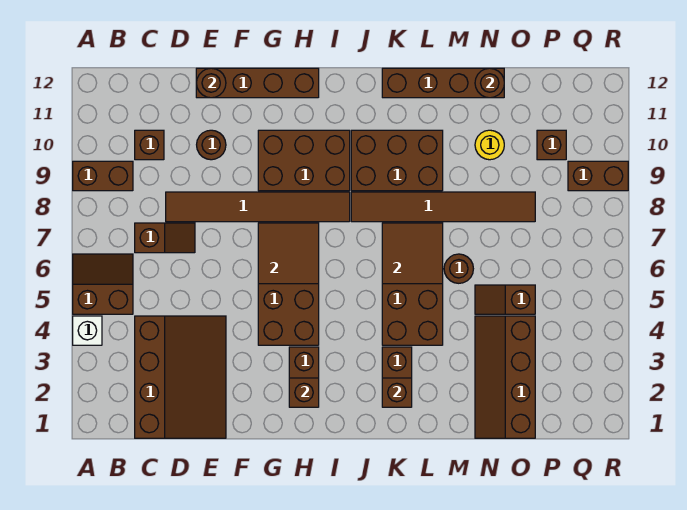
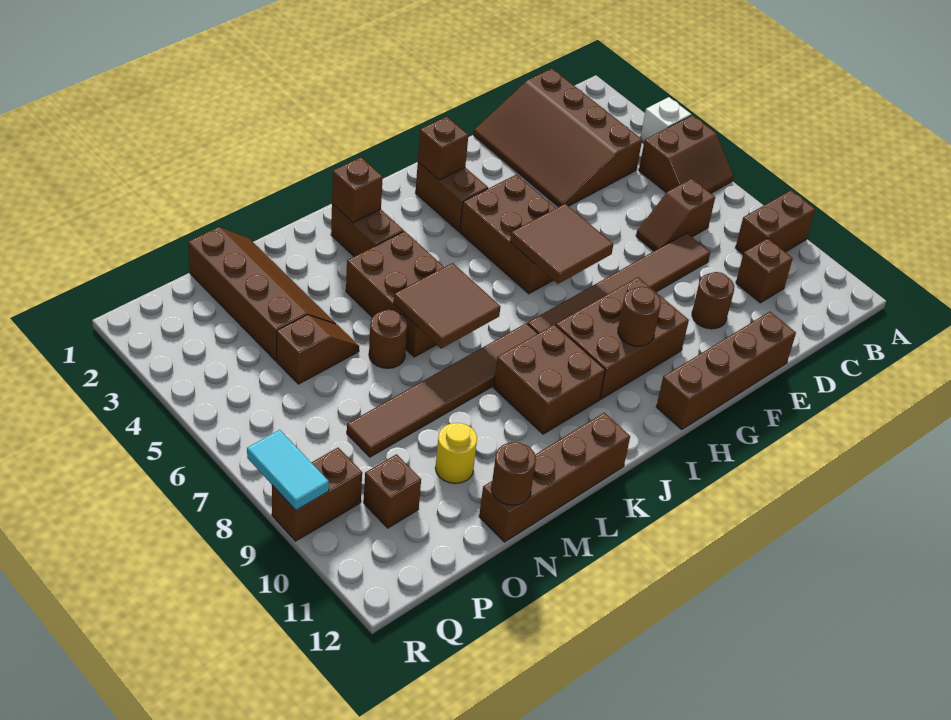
brown 1x1 round brick [196,68,226,98] -> brown 1x1 round brick moved to [618,287,661,346]
brown 2x3 brick [351,130,443,191] -> brown 2x2 brick [494,325,605,434]
none -> cyan 1x2 tile [247,430,329,510]

